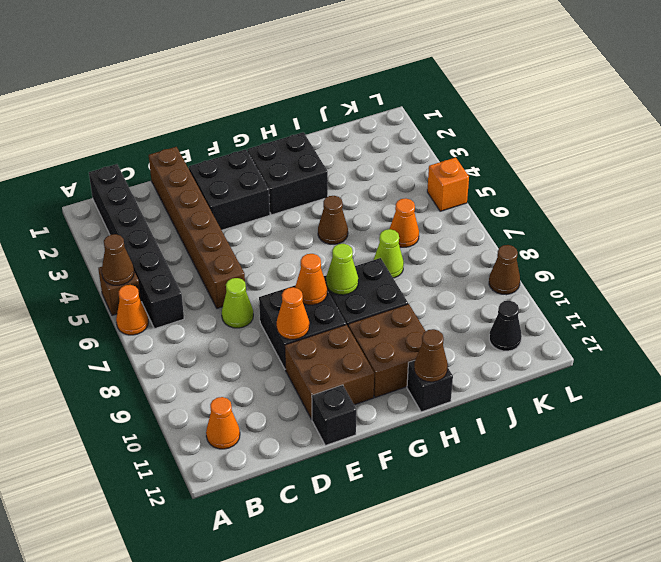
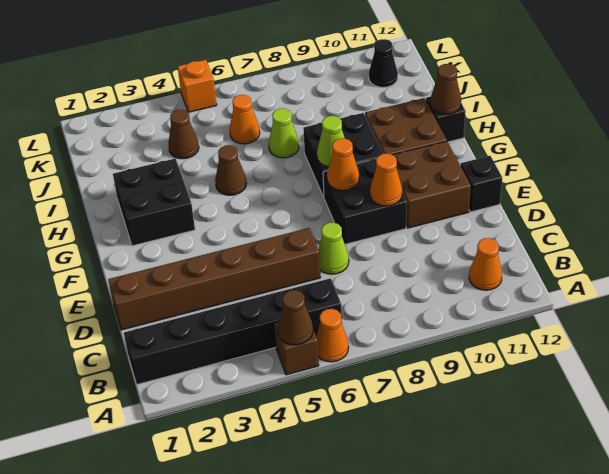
black 2x2 brick [189,149,270,230] -> none
brown 1x1 cone [489,245,520,295] -> brown 1x1 cone moved to [168,109,199,159]

